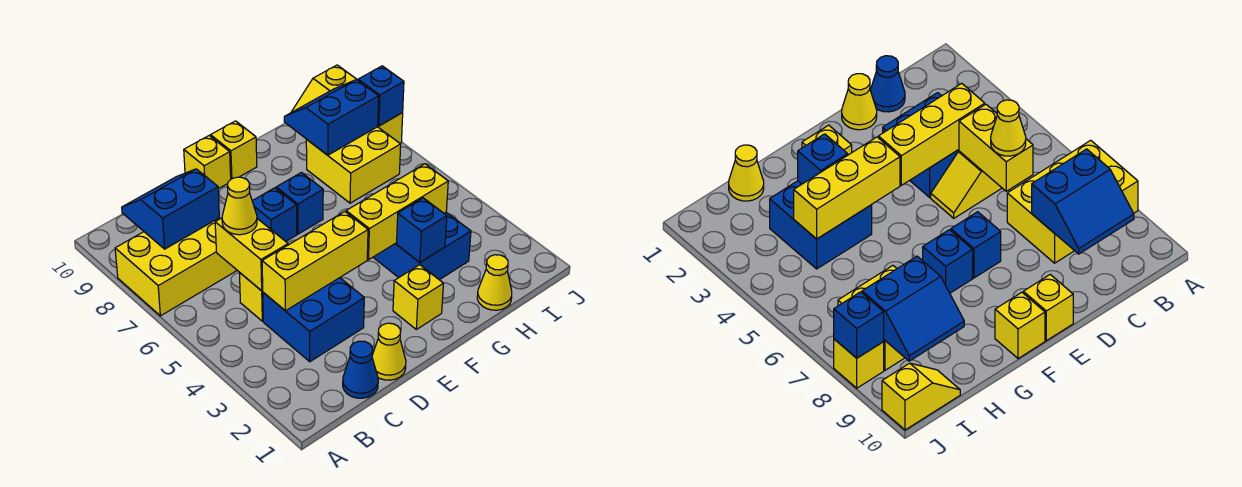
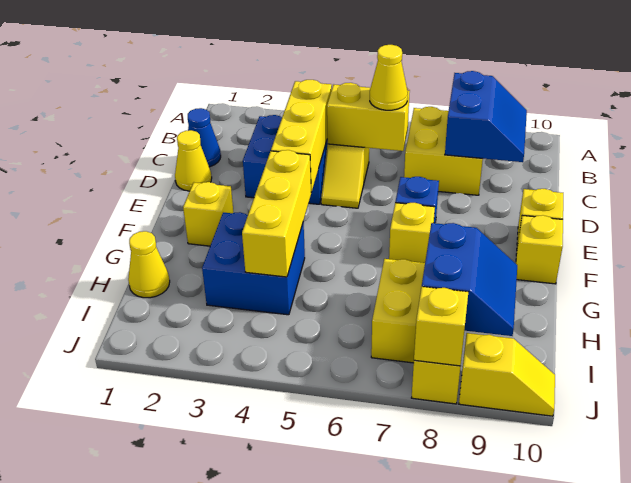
yellow 2x3 brick [115,218,237,316] -> yellow 2x2 brick [404,107,483,195]
blue 1x1 brick [276,173,323,234] -> yellow 1x1 brick [389,203,435,263]
blue 1x1 brick [397,198,447,262] -> none
yellow 1x2 slope [291,65,357,113] -> yellow 1x2 slope turned to [459,333,555,416]
blue 1x1 brick [358,66,404,126] -> yellow 1x1 brick [414,287,468,366]

